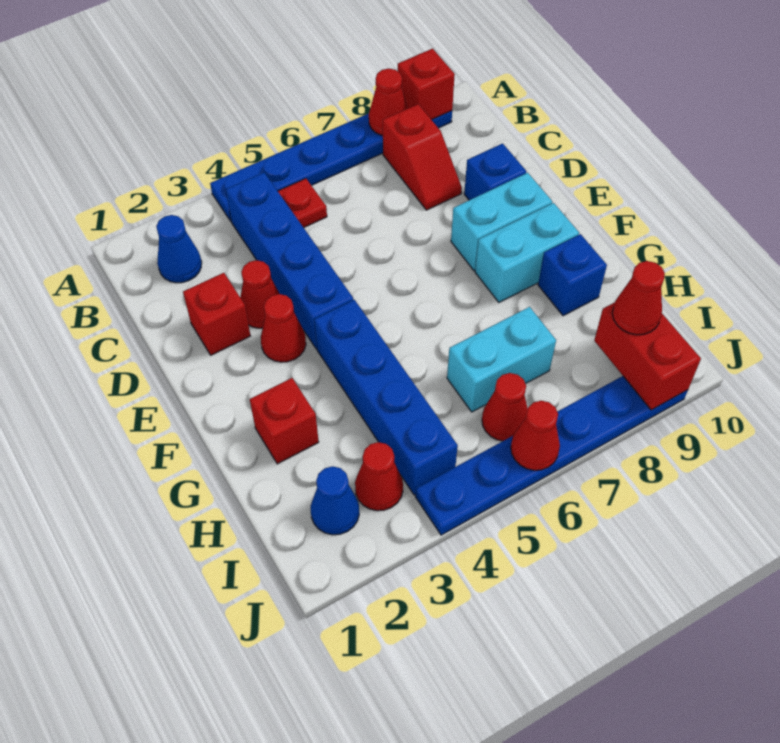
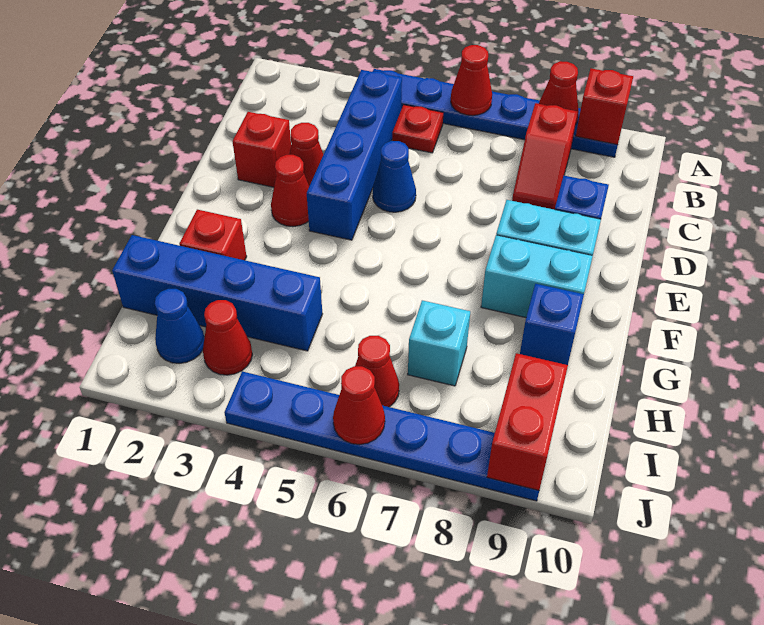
blue 1x1 cone [156,215,202,283] -> blue 1x1 cone moved to [373,141,416,212]
blue 1x4 brick [314,300,458,495] -> blue 1x4 brick turned to [112,235,322,351]
cyan 1x2 brick [447,307,556,412] -> cyan 1x1 brick [408,300,470,386]
red 1x1 cone [612,261,665,335] -> red 1x1 cone moved to [451,45,492,116]

